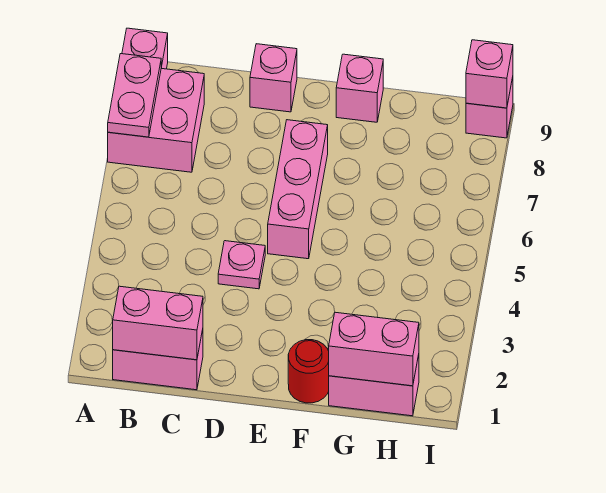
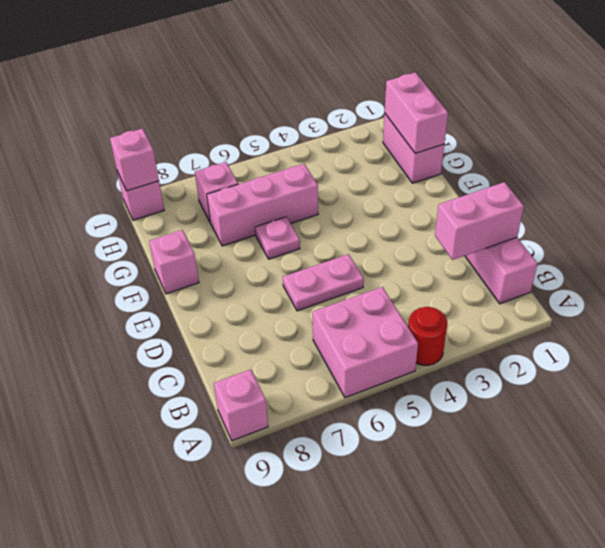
pink 2x2 brick [108,68,204,172] -> pink 2x2 brick moved to [312,287,418,398]
pink 1x2 plate [108,54,161,137] -> pink 1x2 plate moved to [283,254,364,311]
pink 1x2 brick [112,286,203,360] -> pink 1x2 brick turned to [435,182,524,260]
pink 1x1 plate [218,241,265,289] -> pink 1x1 plate moved to [255,217,300,259]
pink 1x1 brick [250,44,297,112] -> pink 1x1 brick moved to [195,162,238,221]
pink 1x3 brick [268,120,328,259] -> pink 1x3 brick moved to [207,164,318,246]
red 1x1 round brick [288,340,329,403] -> red 1x1 round brick moved to [408,307,447,365]

